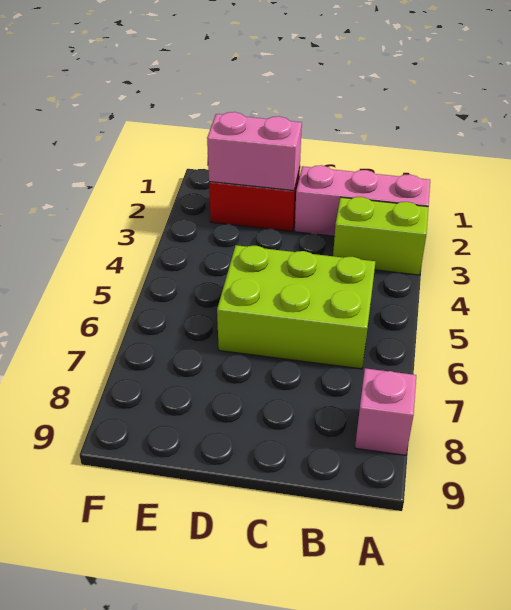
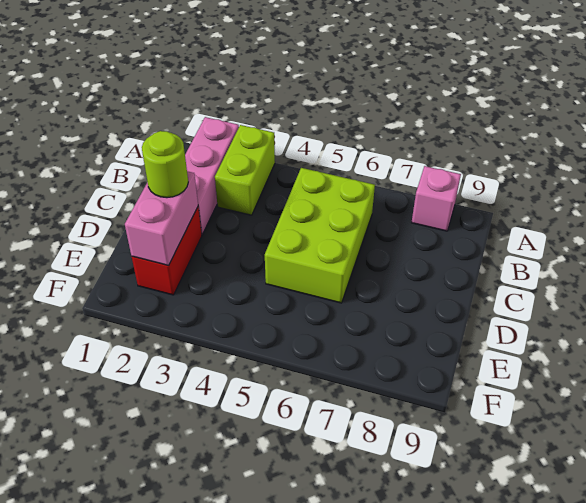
none -> lime 1x1 round brick [142,131,188,198]

